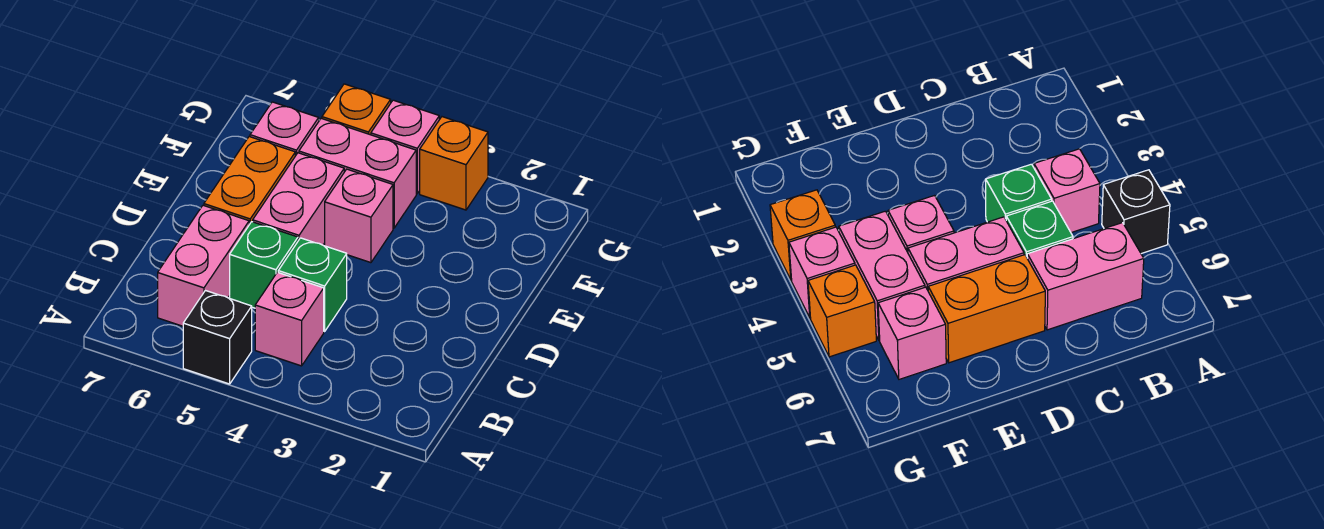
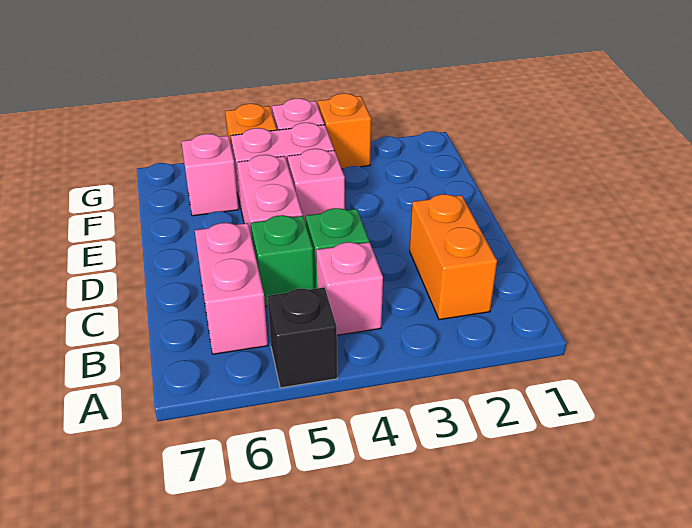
orange 1x2 brick [204,137,295,224] -> orange 1x2 brick moved to [410,194,497,320]

